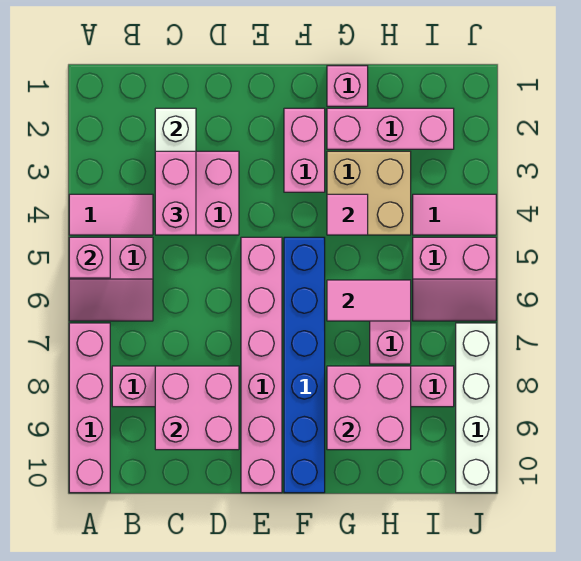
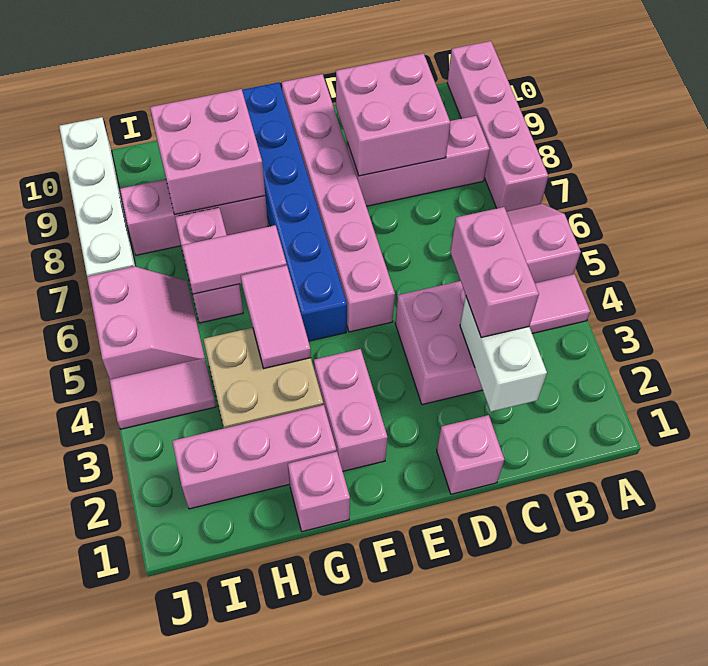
pink 1x1 brick [69,237,110,278] -> pink 1x1 brick moved to [437,415,505,494]
pink 1x1 tile [327,194,368,235] -> pink 1x2 tile [241,265,311,368]
pink 2x2 slope [413,237,496,321] -> pink 2x2 slope turned to [87,266,205,379]

